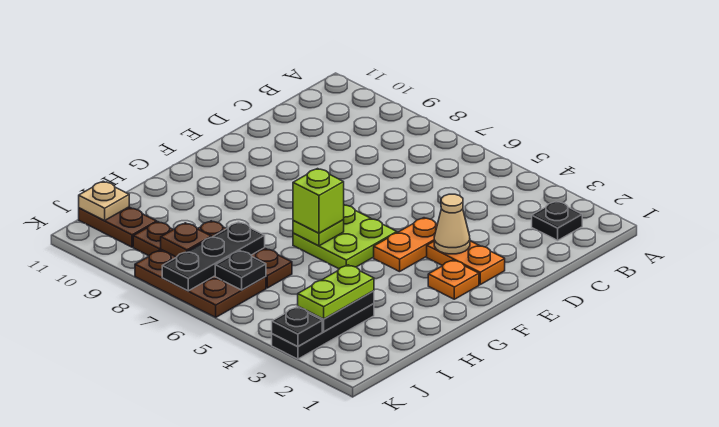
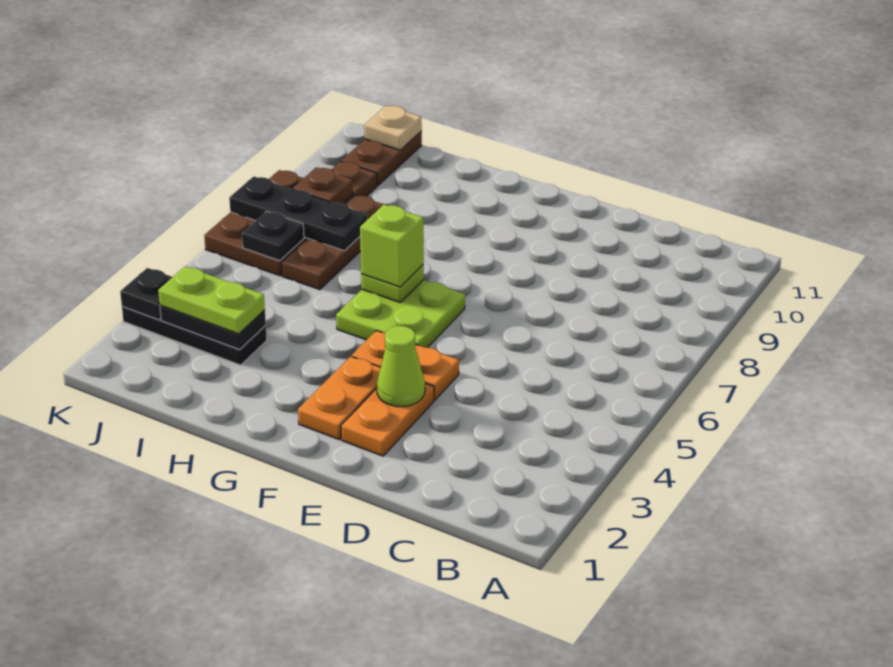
black 1x1 plate [532,201,582,240] -> none
tan 1x1 cone [434,194,470,254] -> lime 1x1 cone [377,326,425,406]
orange 1x1 plate [428,260,479,299] -> orange 1x2 plate [298,356,381,440]

